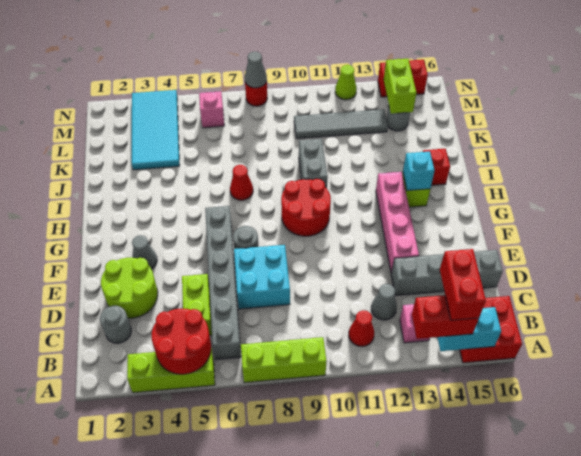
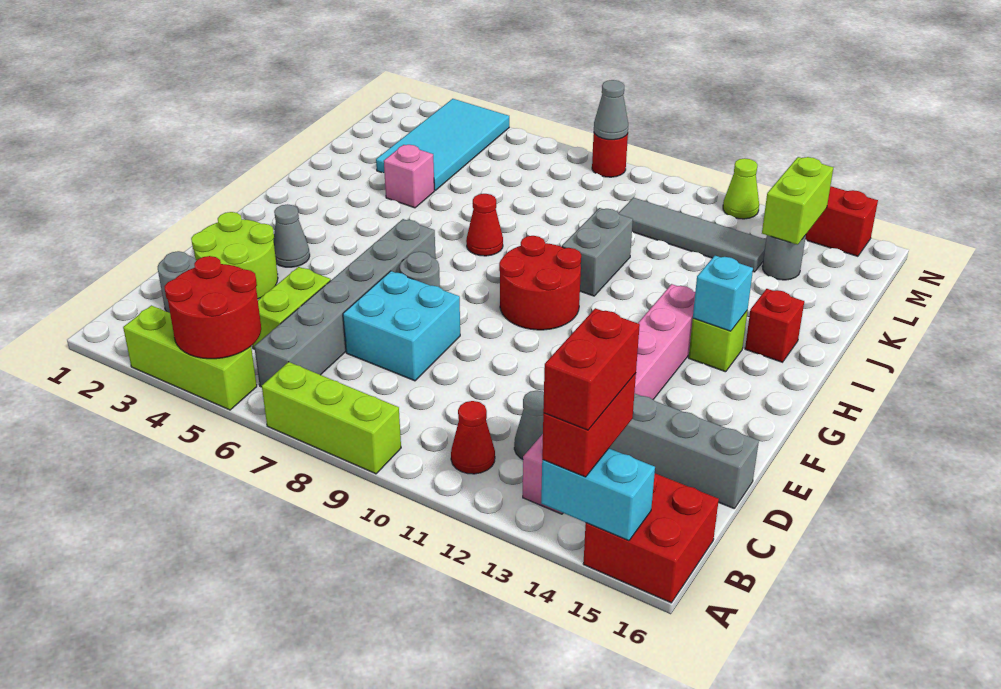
red 1x2 brick [412,295,479,339] -> red 1x2 brick turned to [542,373,636,477]
pink 1x1 brick [199,91,224,128] -> pink 1x1 brick moved to [384,145,434,208]

